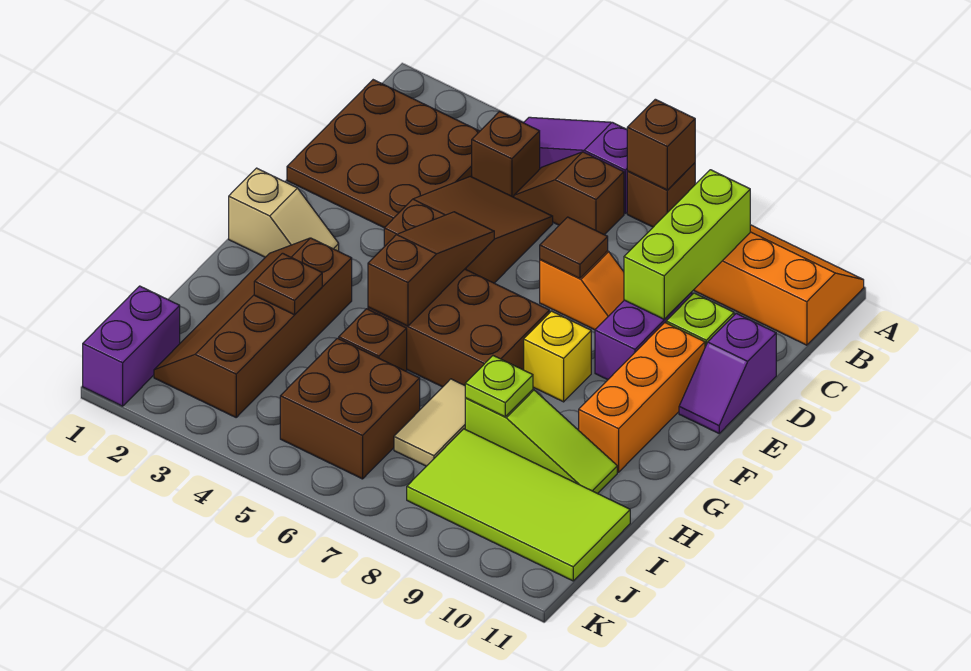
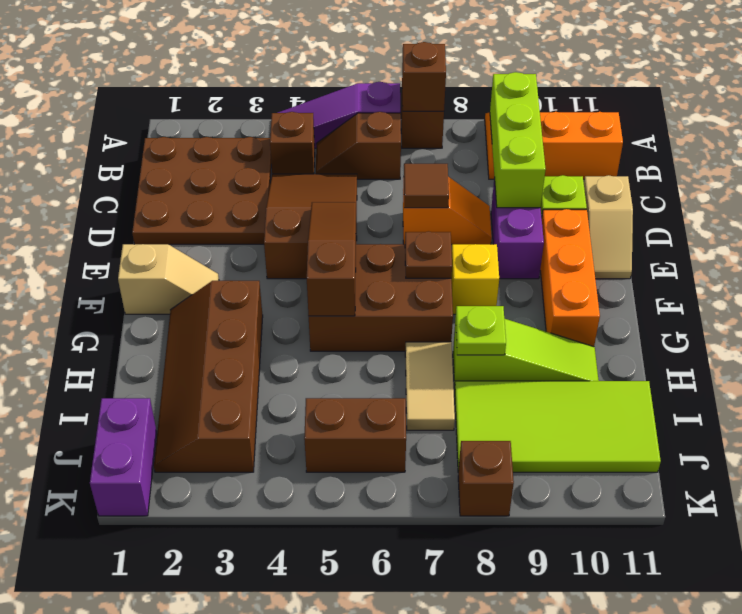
purple 1x2 slope [679,313,776,433] -> tan 1x2 slope [584,175,633,279]
brown 1x1 plate [254,253,322,315] -> brown 1x1 plate moved to [405,231,452,278]
brown 1x1 brick [339,309,407,371] -> brown 1x1 brick moved to [458,441,514,516]
brown 2x2 brick [280,338,420,479] -> brown 1x2 brick [304,398,406,472]

